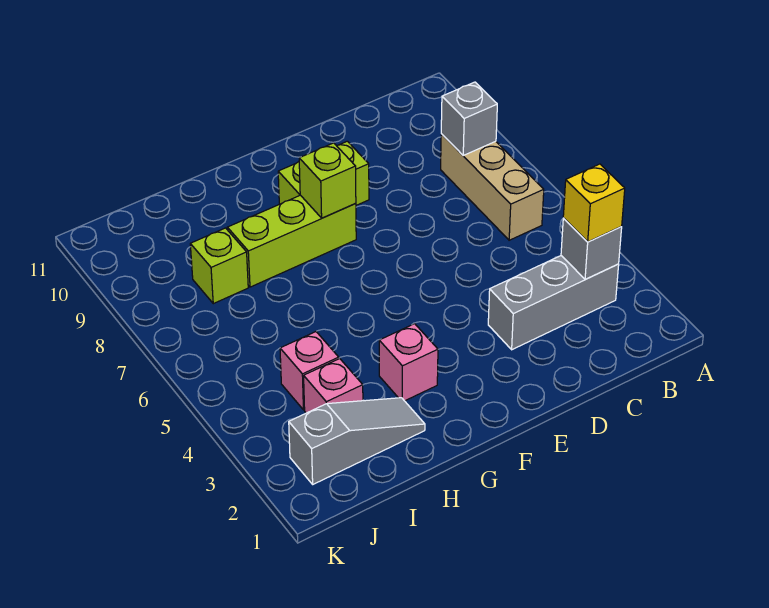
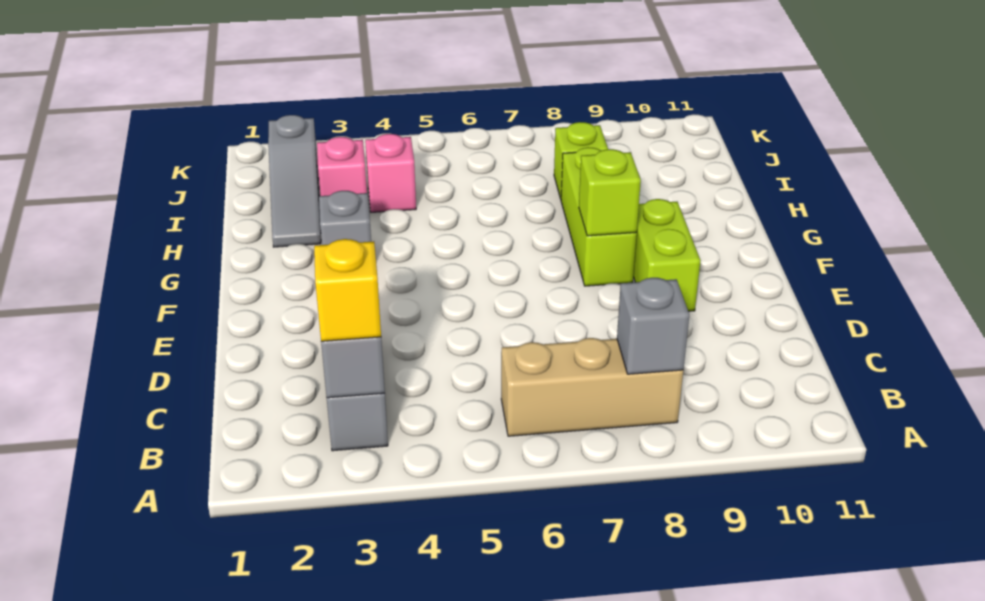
pink 1x1 brick [379,324,438,401] -> grey 1x1 brick [319,191,371,245]

